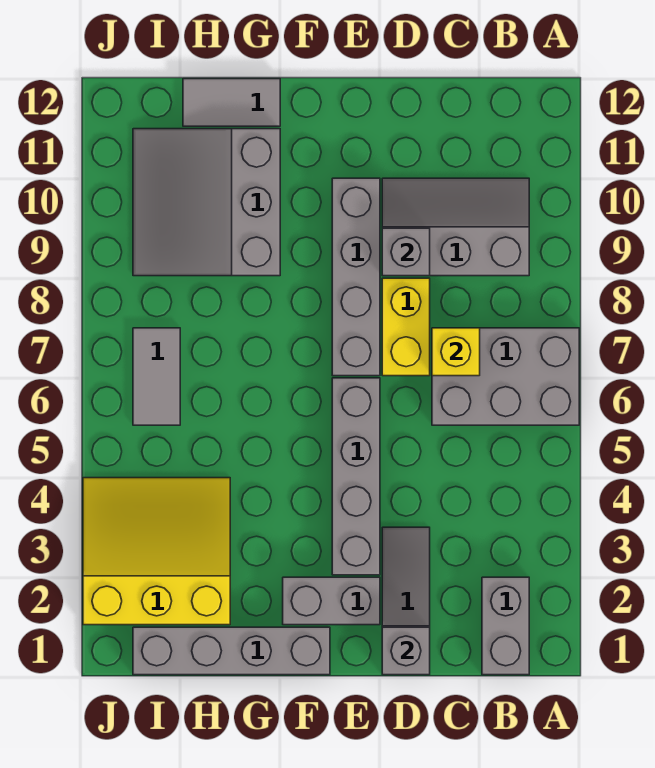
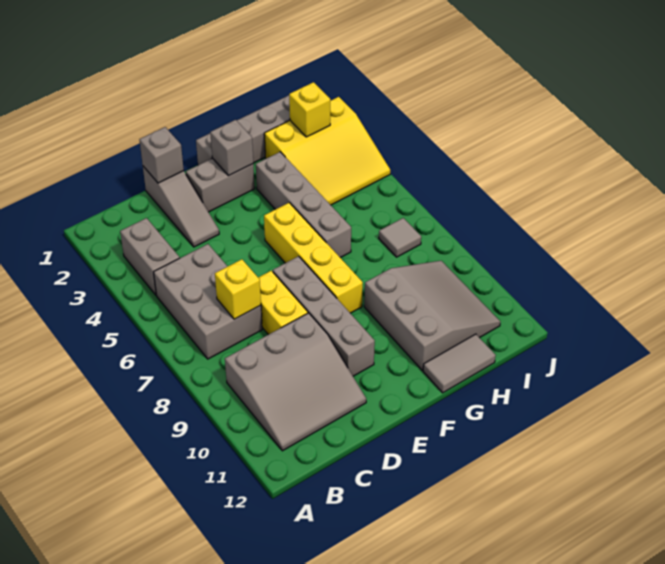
grey 2x3 brick [432,328,579,425] -> grey 2x3 brick turned to [154,244,262,359]
grey 1x2 brick [482,577,529,675] -> grey 1x2 brick moved to [120,218,180,295]
grey 2x3 slope [382,178,529,276] -> grey 3x3 slope [225,313,366,451]
grey 1x1 brick [382,228,430,276] -> grey 1x1 brick moved to [210,120,253,176]
grey 1x4 brick [332,378,380,575] -> grey 1x4 brick moved to [256,152,351,258]
none -> yellow 1x4 brick [264,203,363,313]
none -> yellow 1x1 brick [289,82,330,137]
grey 1x2 tile [133,328,180,425] -> grey 1x1 tile [379,218,421,257]

